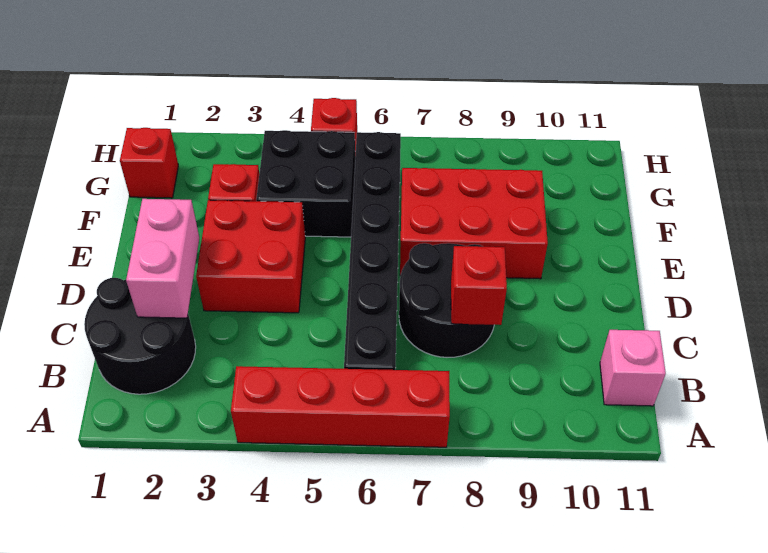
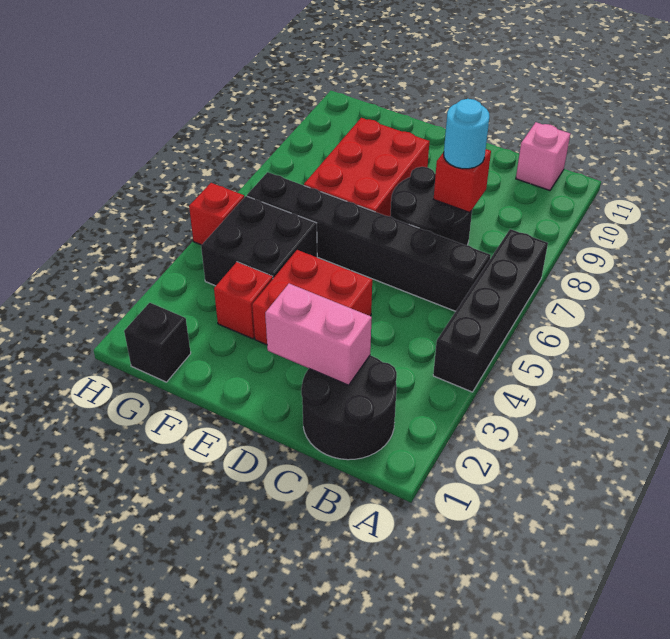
red 1x4 brick [231,366,450,447] -> black 1x4 brick [433,229,548,392]
none -> cyan 1x1 round brick [444,99,490,169]
red 1x1 brick [120,128,178,198] -> black 1x1 brick [124,303,191,382]

